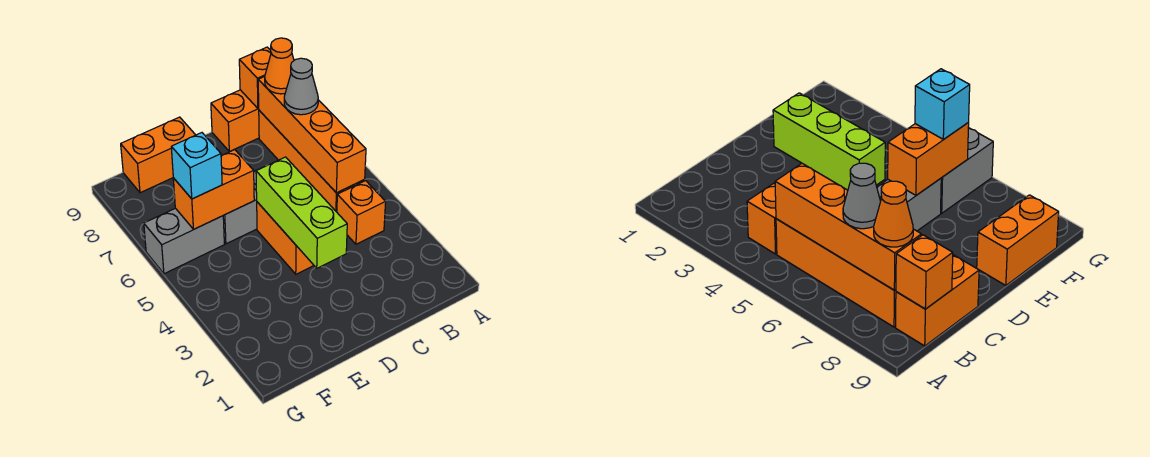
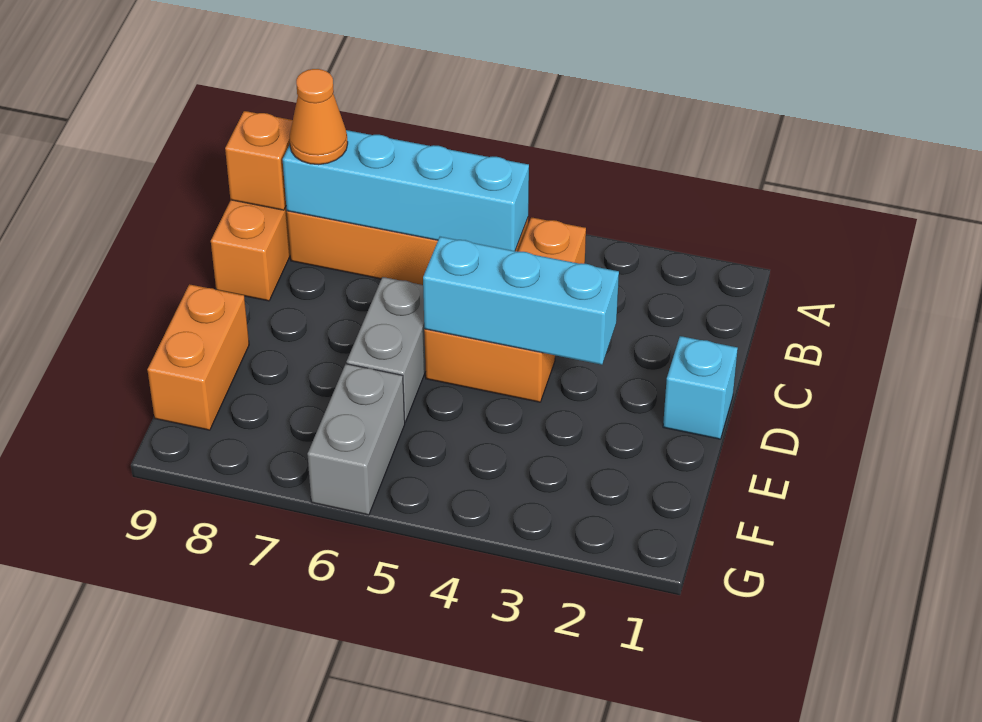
orange 1x4 brick [258,77,366,193] -> cyan 1x4 brick [283,130,529,251]
grey 1x1 cone [284,58,318,115] -> none
lime 1x3 brick [256,157,347,268] -> cyan 1x3 brick [423,237,619,365]
orange 1x2 brick [173,150,254,229] -> none
cyan 1x1 brick [171,133,222,199] -> cyan 1x1 brick moved to [663,336,738,439]

